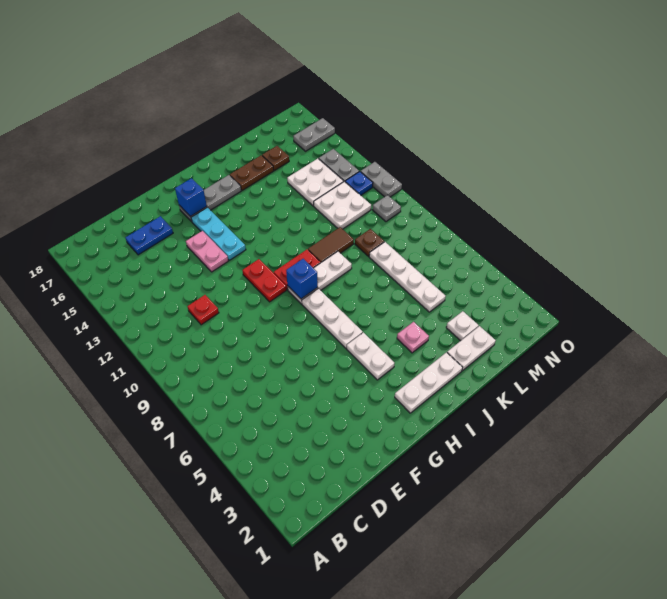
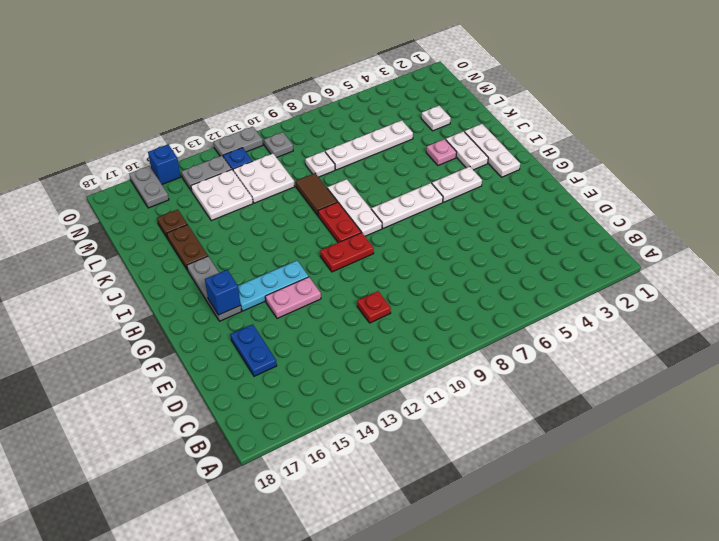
blue 1x1 brick [286,259,318,299] -> blue 1x1 brick moved to [148,145,181,184]
white 1x2 plate [447,326,496,371] -> white 1x2 plate moved to [446,131,488,170]
brown 1x1 plate [355,229,384,256] -> white 1x1 plate [305,151,335,177]

